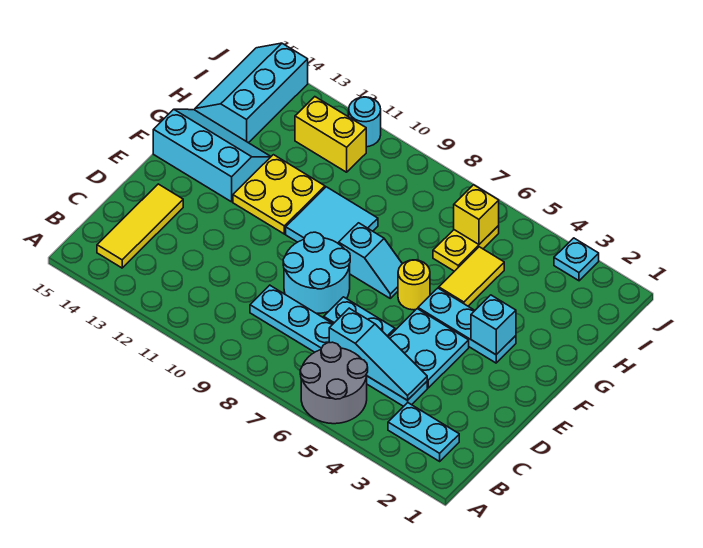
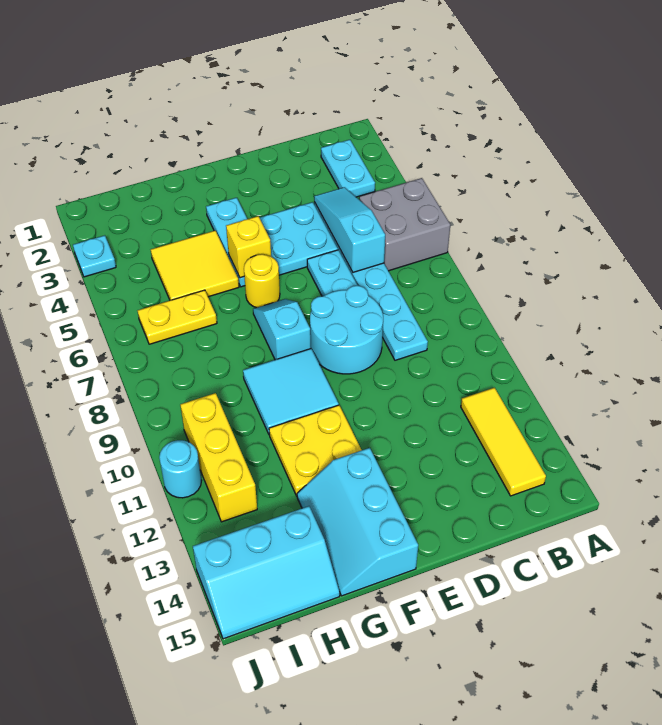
grey 2x2 round brick [300,342,368,424] -> grey 2x2 brick [359,178,450,271]
yellow 1x3 tile [97,184,183,268] -> yellow 1x3 tile turned to [461,388,546,496]
cyan 1x1 brick [471,295,516,355] -> none
yellow 1x2 tile [439,247,504,306] -> yellow 2x2 tile [151,231,239,300]
yellow 1x1 brick [454,185,499,244] -> yellow 1x1 brick moved to [226,216,271,278]
yellow 1x2 brick [295,97,366,172] -> yellow 1x3 brick [180,393,257,522]

